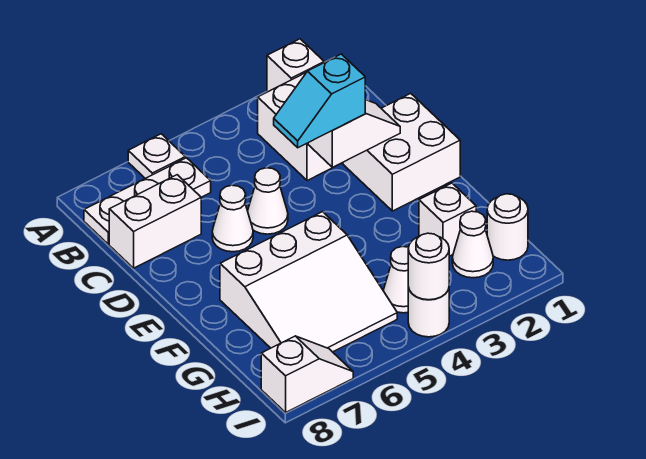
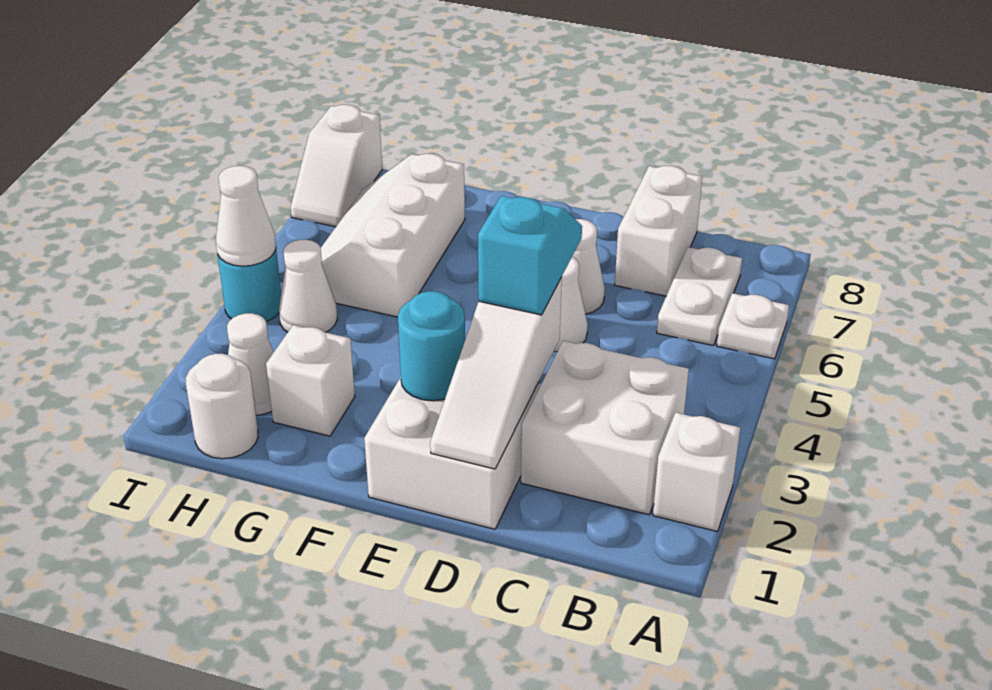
white 1x3 plate [84,158,211,244] -> white 1x2 plate [657,247,742,346]
white 1x2 slope [308,100,400,167] -> white 1x3 slope [430,278,562,469]
none -> cyan 1x1 round brick [398,291,465,401]
white 3x3 slope [220,212,397,352] -> white 2x3 slope [321,154,465,317]
white 1x1 round brick [408,287,449,337] -> cyan 1x1 round brick [217,250,281,321]
white 1x1 round brick [408,233,449,300] -> white 1x1 cone [216,166,276,266]

